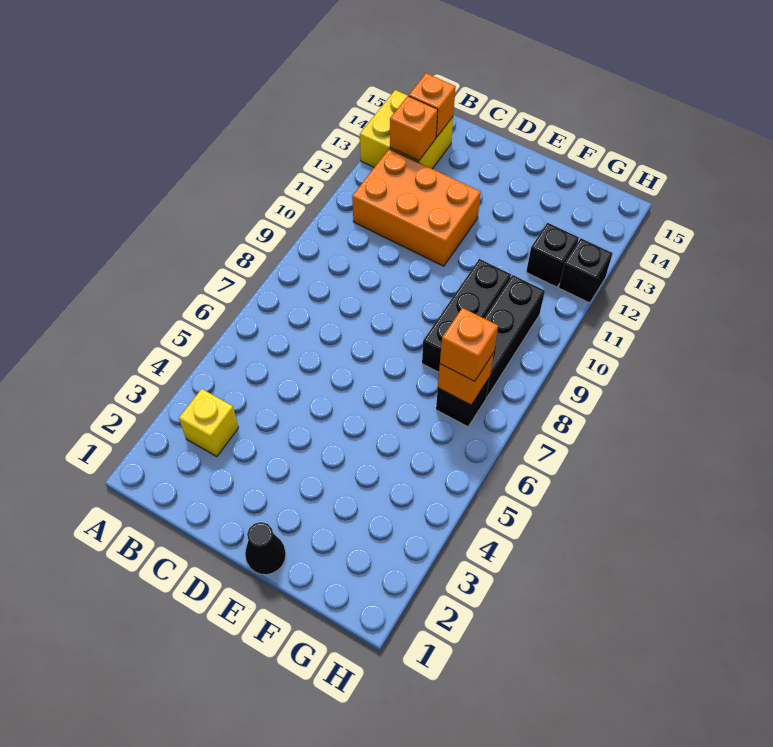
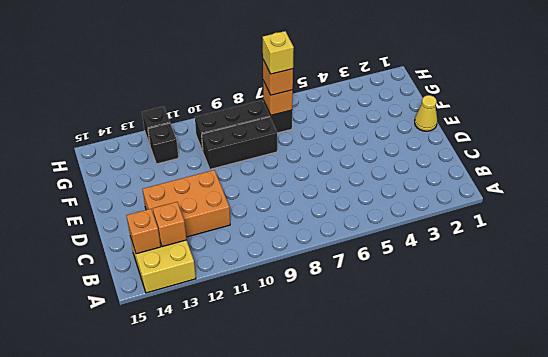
yellow 1x1 brick [179,389,239,456] -> yellow 1x1 brick moved to [263,31,294,74]
orange 2x3 brick [352,149,481,266] -> orange 2x3 brick turned to [143,170,230,237]
black 1x1 cone [245,522,286,575] -> yellow 1x1 cone [415,95,437,131]

